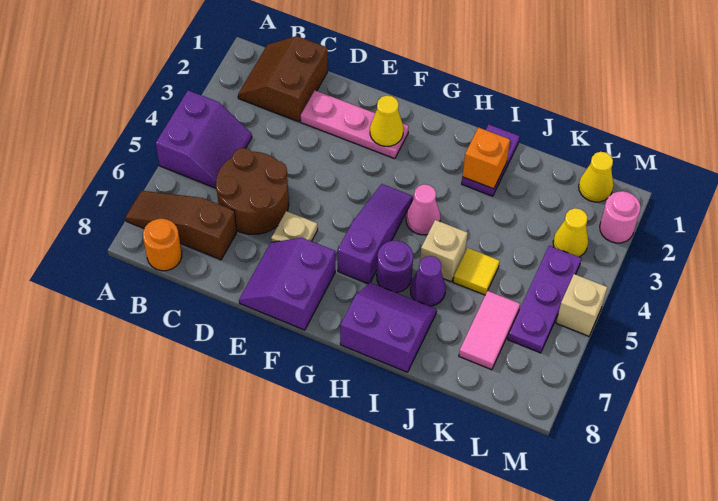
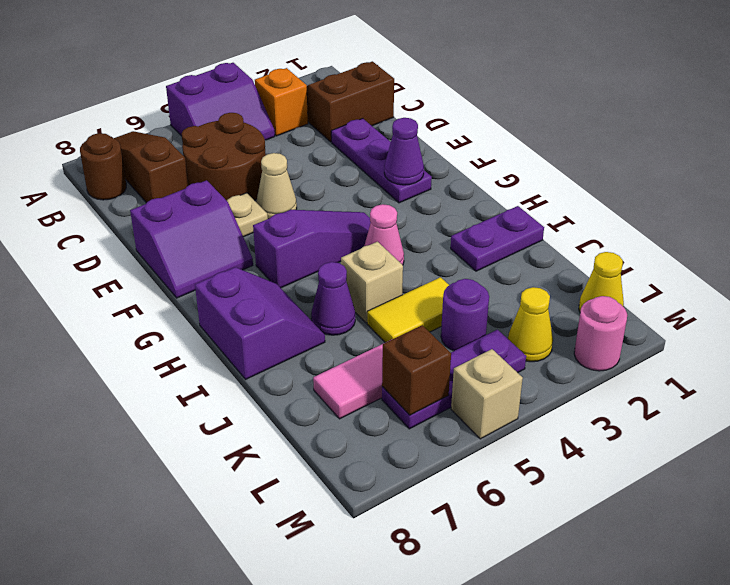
orange 1x1 round brick [143,219,182,271] -> brown 1x1 round brick [80,133,126,200]
pink 1x3 plate [301,90,409,159] -> purple 1x3 plate [331,118,432,203]
none -> tan 1x1 cone [256,153,297,219]
purple 2x2 slope [239,238,335,330] -> purple 2x2 slope turned to [130,180,253,298]
yellow 1x1 cone [370,95,403,146] -> purple 1x1 cone [384,118,424,185]
purple 1x1 round brick [377,241,413,293] -> purple 1x1 round brick moved to [441,279,489,351]
orange 1x1 brick [462,128,510,189] -> orange 1x1 brick moved to [255,68,308,136]
yellow 1x1 tile [453,248,499,295] -> yellow 1x2 tile [367,277,449,343]
none -> brown 1x1 brick [382,325,451,415]

